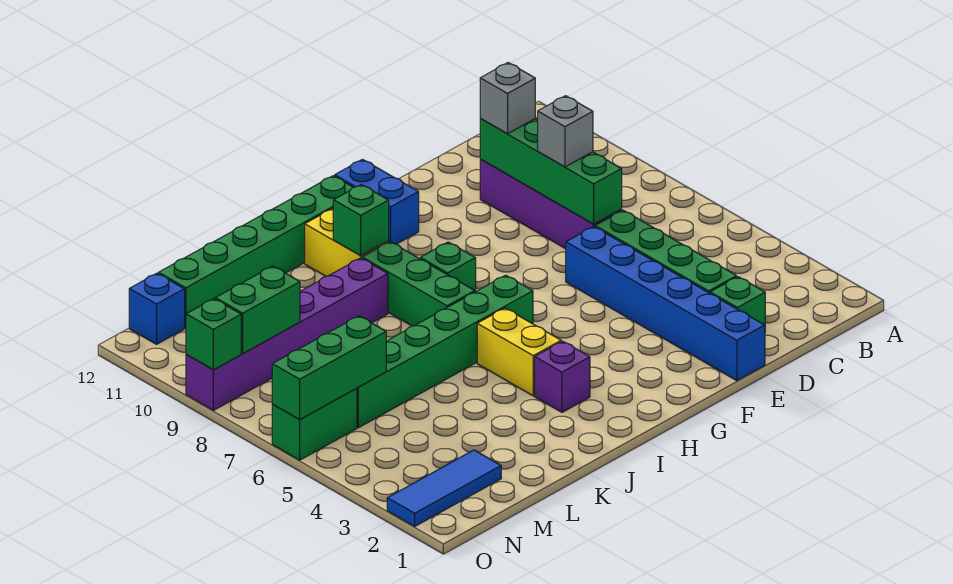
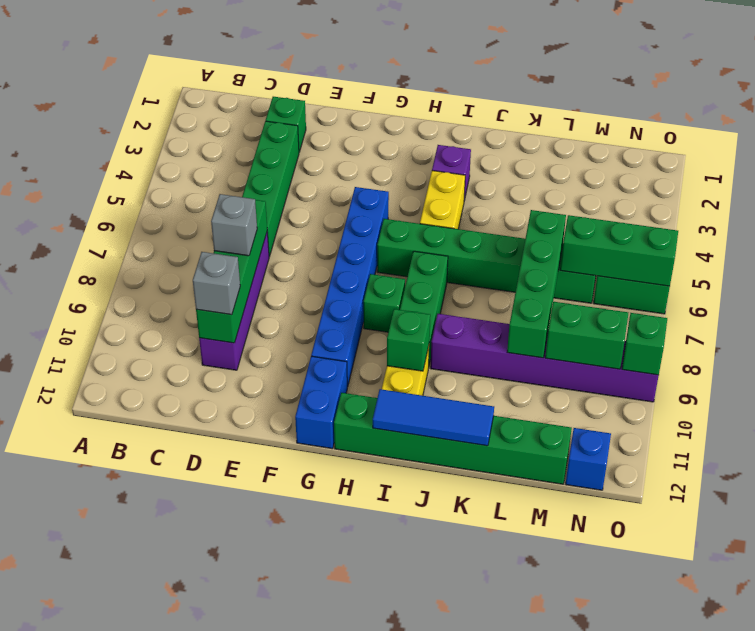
blue 1x6 brick [566,226,765,381] -> blue 1x6 brick moved to [311,187,389,387]
none -> green 1x4 brick [507,210,566,358]
blue 1x3 tile [387,450,501,526] -> blue 1x3 tile moved to [373,389,494,446]

